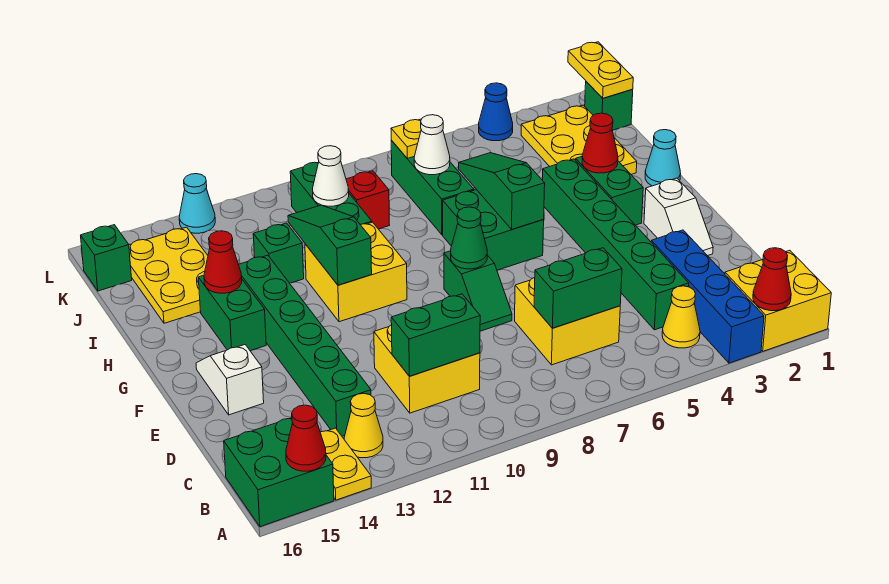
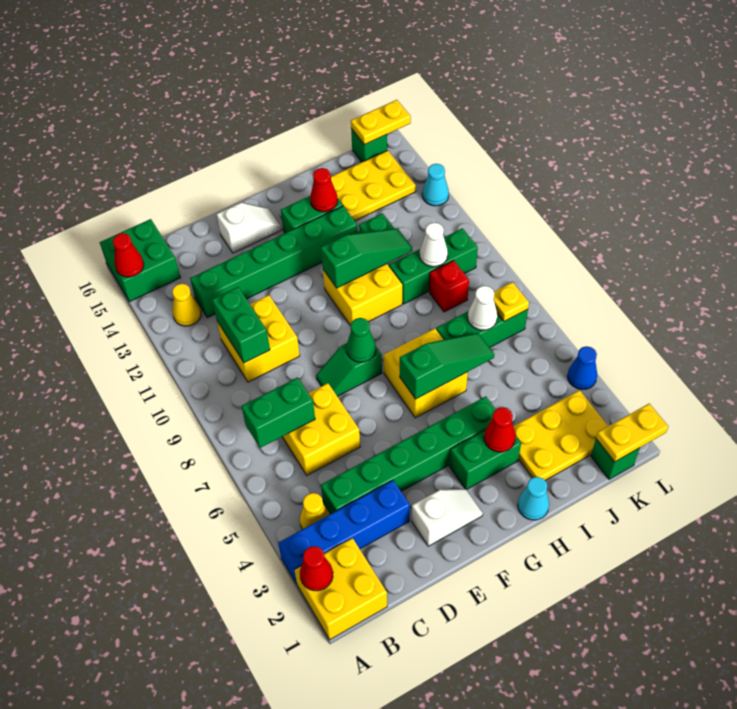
yellow 1x2 plate [320,428,371,500] -> yellow 1x2 plate moved to [351,100,411,145]
green 1x2 brick [534,248,622,328] -> green 1x2 brick turned to [242,377,315,448]
white 1x2 slope [644,178,713,256] -> white 1x2 slope turned to [412,489,483,546]
green 2x2 brick [443,190,544,270] -> yellow 2x2 brick [384,329,468,418]

